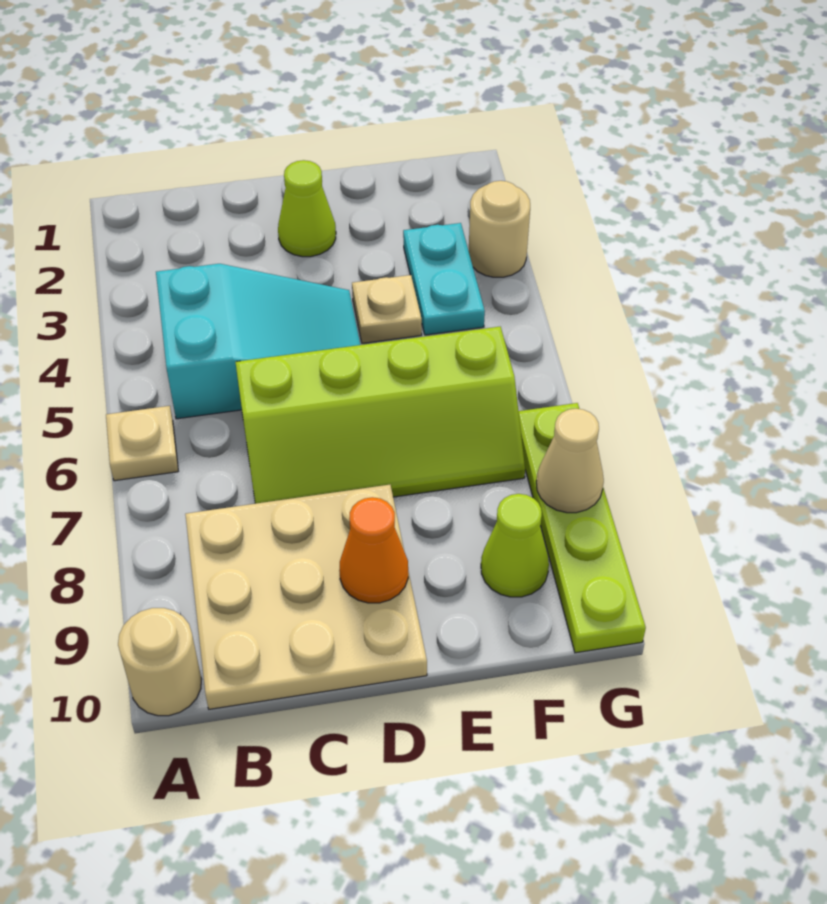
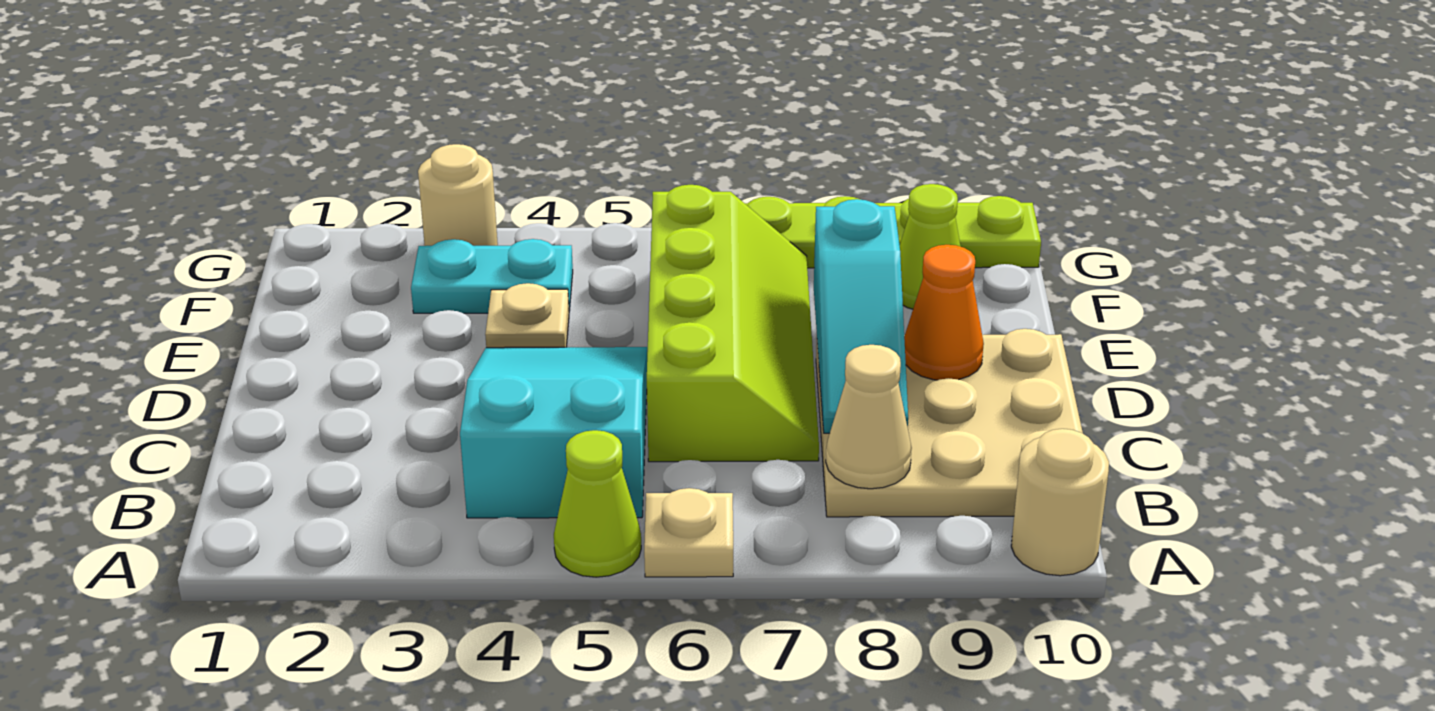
none -> cyan 1x3 slope [814,199,908,433]
lime 1x1 cone [278,160,336,257] -> lime 1x1 cone moved to [554,430,641,577]
tan 1x1 cone [536,409,604,513] -> tan 1x1 cone moved to [826,345,912,489]

